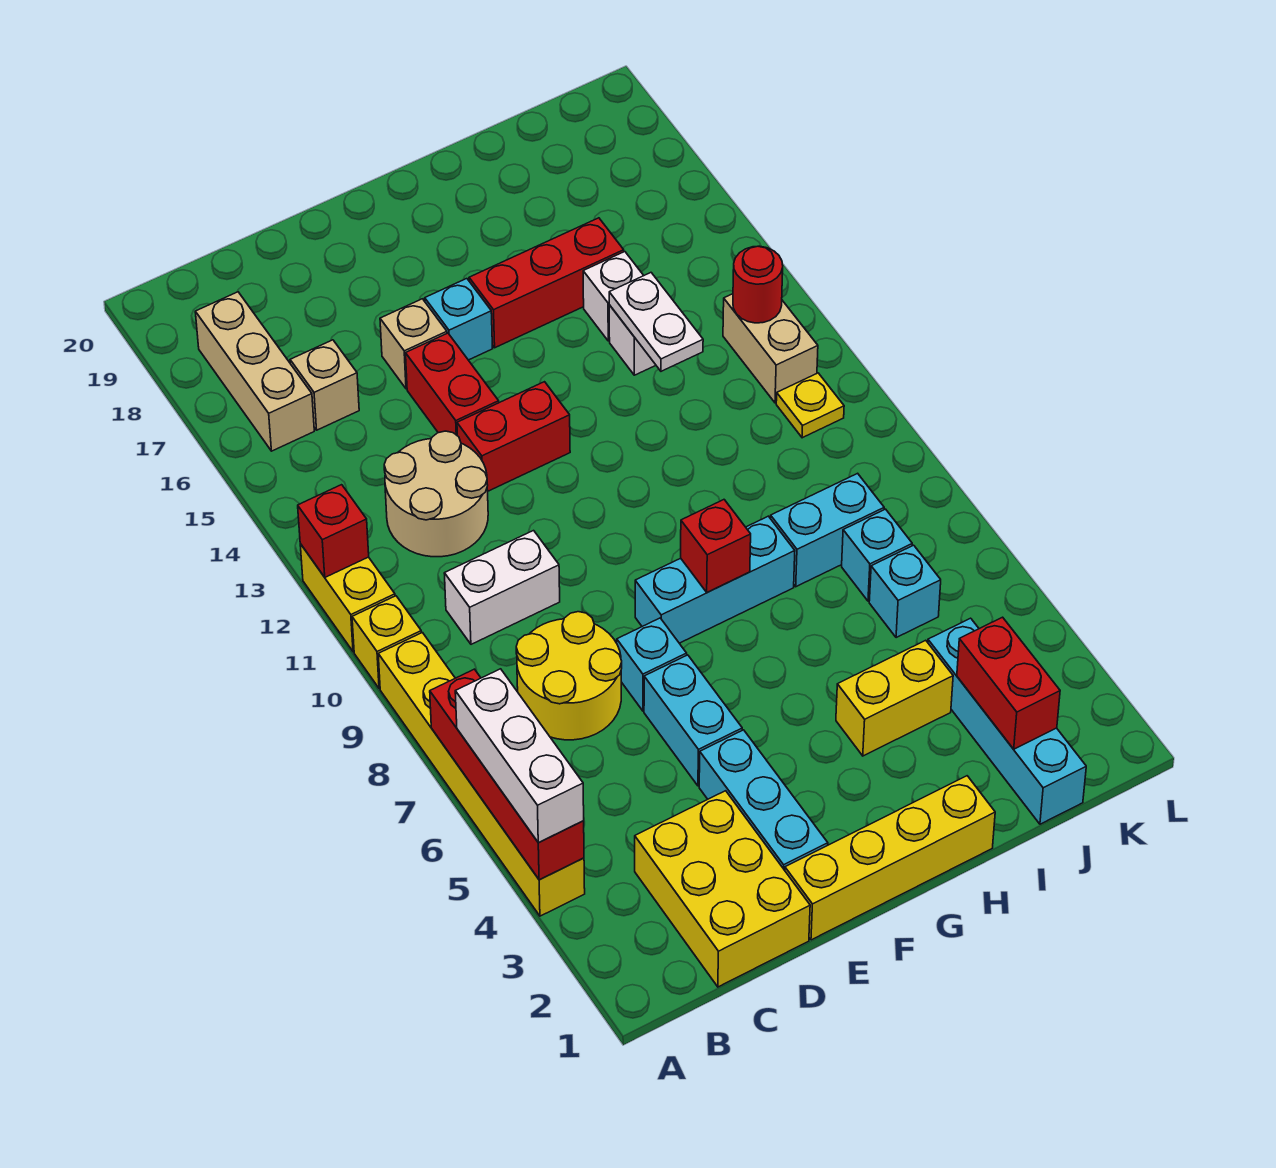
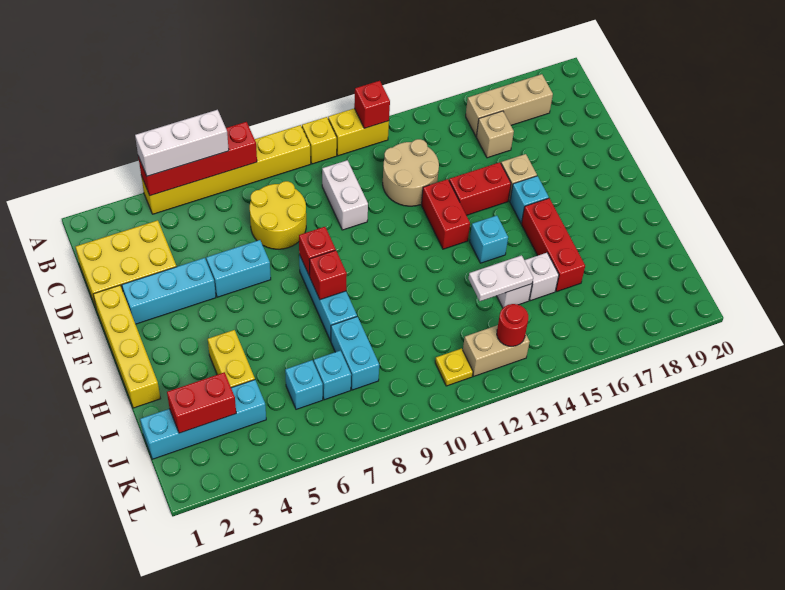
cyan 1x1 brick [617,618,687,711] -> cyan 1x1 brick moved to [470,216,508,263]
none -> red 1x1 brick [299,227,336,275]

